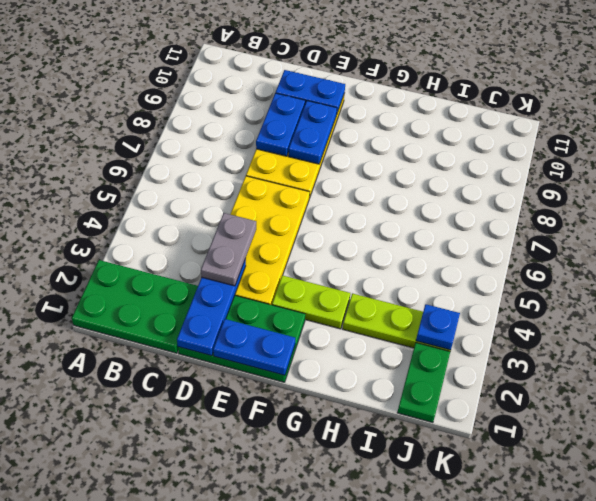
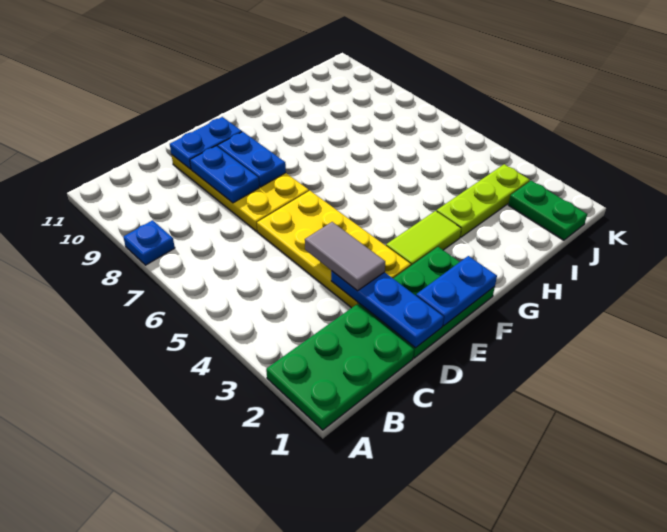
grey 1x2 plate [201,213,256,286] -> grey 1x2 tile [305,222,385,291]
lime 1x2 plate [272,275,350,329] -> lime 1x2 tile [386,211,461,265]
blue 1x1 plate [416,304,460,350] -> blue 1x1 plate moved to [123,220,175,265]

